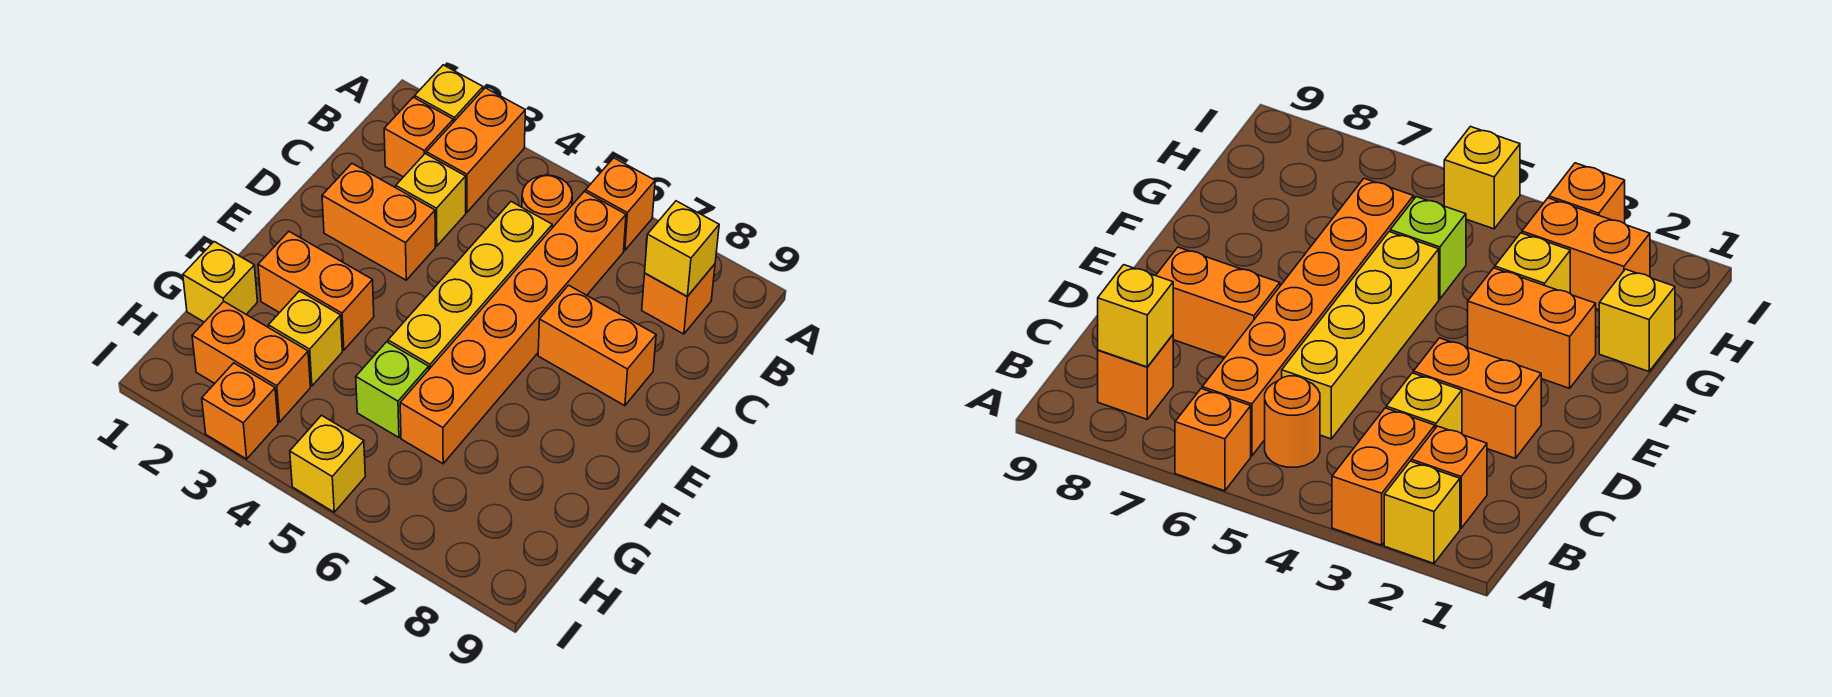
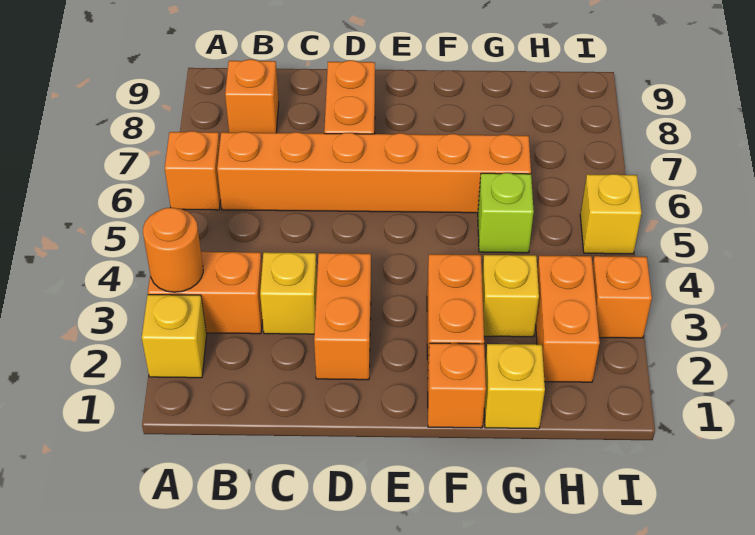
orange 1x1 brick [384,97,453,177] -> orange 1x1 brick moved to [428,343,486,428]
orange 1x1 round brick [522,175,572,228] -> orange 1x1 round brick moved to [143,208,203,292]
yellow 1x1 brick [645,201,719,297] -> none
yellow 1x4 brick [388,202,552,369] -> none

